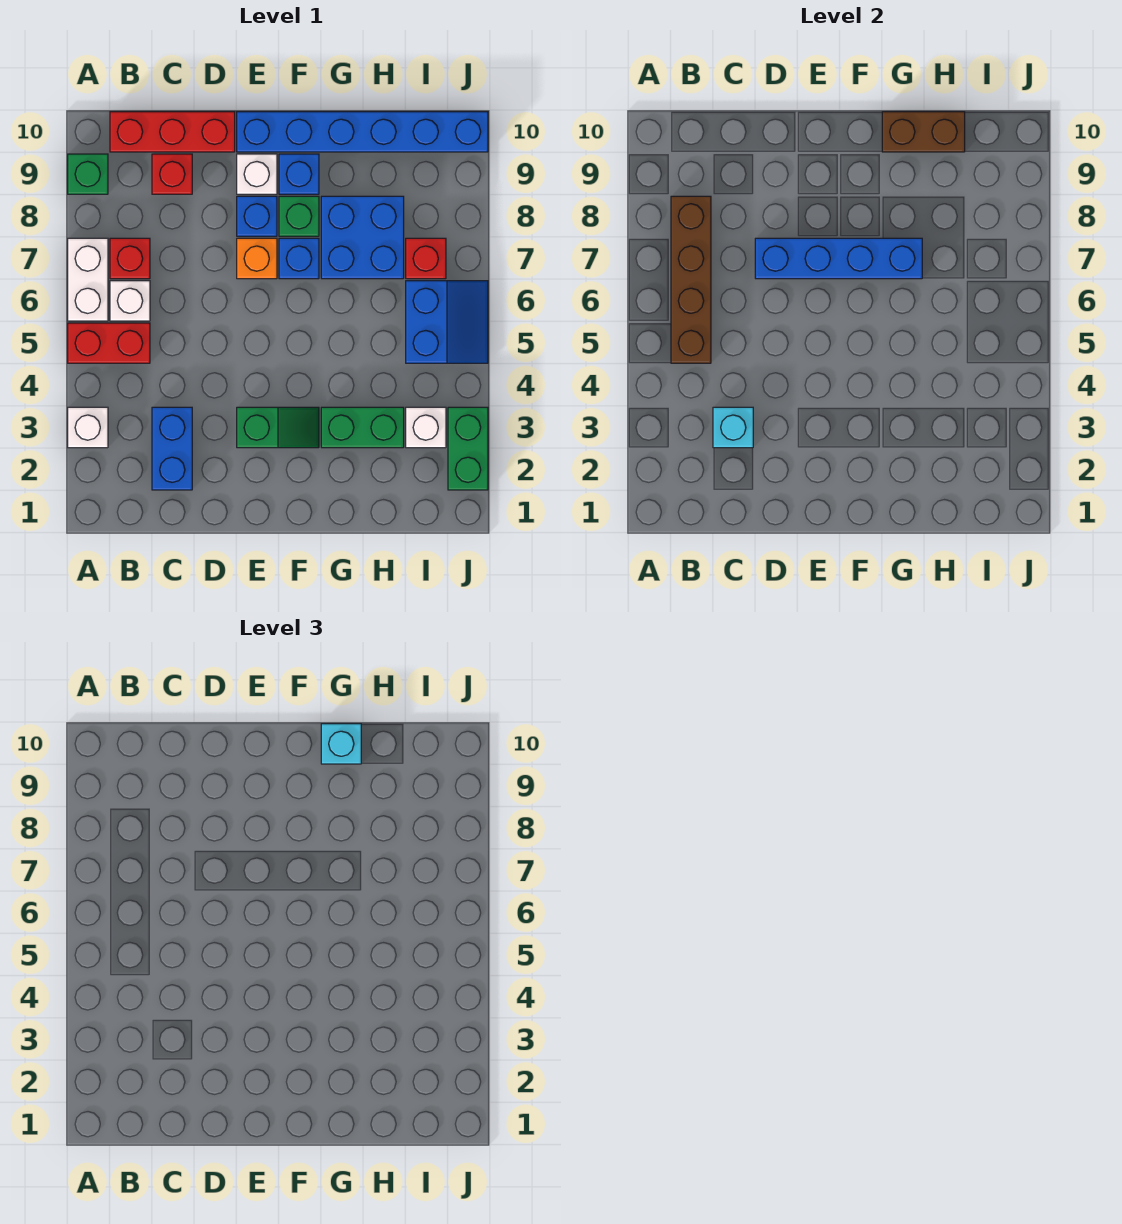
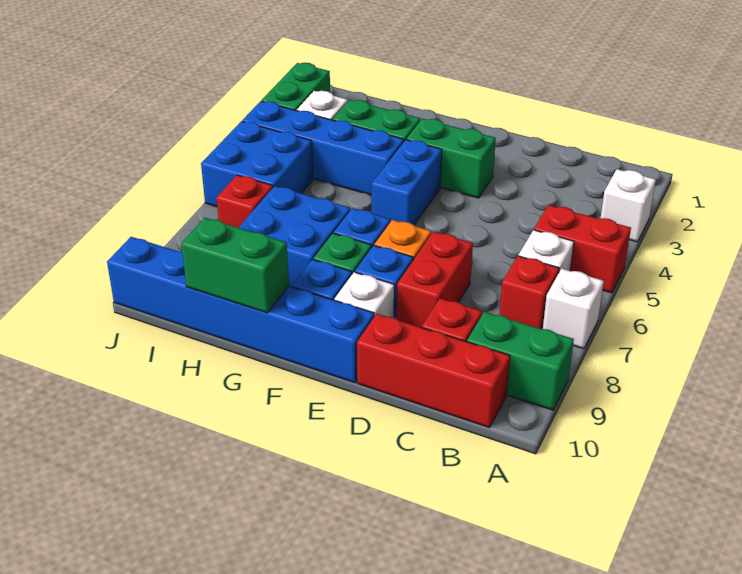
white 1x2 brick [68,238,108,321] -> white 1x1 brick [543,268,604,349]
green 1x1 brick [68,154,108,194] -> green 1x2 brick [467,312,574,410]
brown 1x4 brick [671,196,711,363] -> none
blue 1x2 brick [152,407,192,490] -> blue 1x2 brick moved to [372,140,442,225]
cyan 1x1 brick [713,407,753,448] -> none
none -> red 1x2 brick [397,232,473,328]
blue 1x4 brick [755,238,922,279] -> blue 1x4 brick moved to [242,101,404,195]
green 1x2 slope [237,407,319,448] -> green 1x2 brick [406,119,496,198]
brown 1x2 brick [882,112,965,152] -> green 1x2 brick [181,218,289,313]
cyan 1x1 brick [321,724,361,764] -> none
blue 2x2 slope [406,281,488,363] -> blue 2x2 brick [201,121,313,207]

